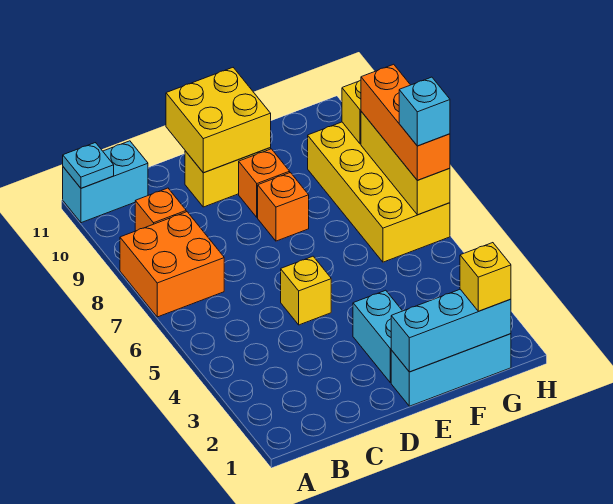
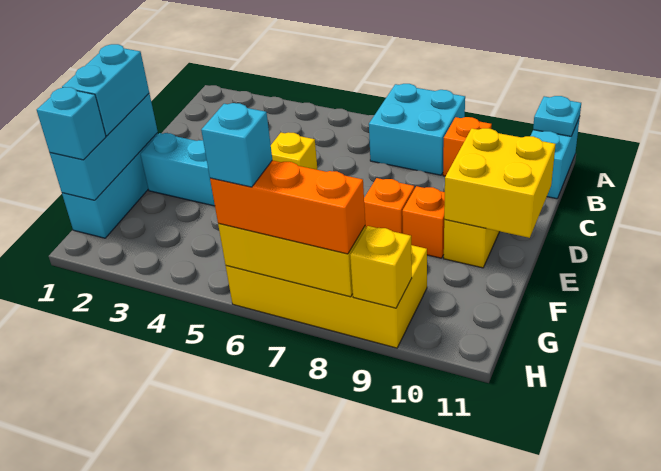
orange 2x2 brick [120,212,224,317] -> cyan 2x2 brick [369,84,465,175]
none -> cyan 1x2 brick [62,44,149,136]
yellow 1x1 brick [460,243,511,311] -> cyan 1x1 brick [37,87,106,160]

